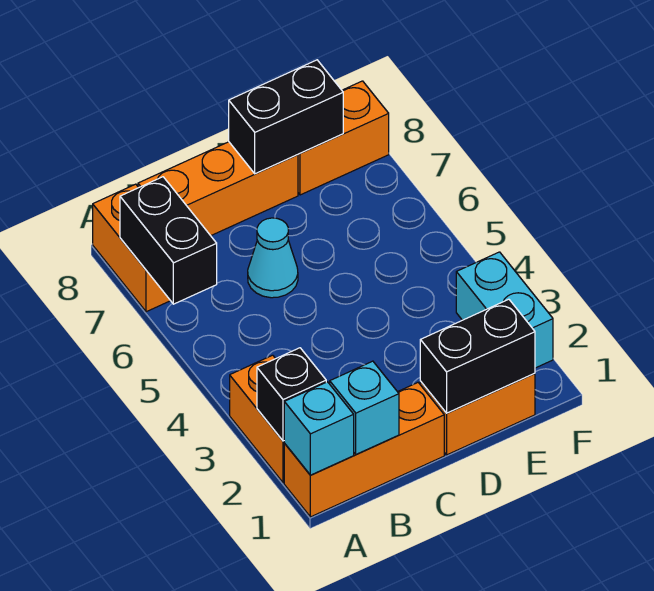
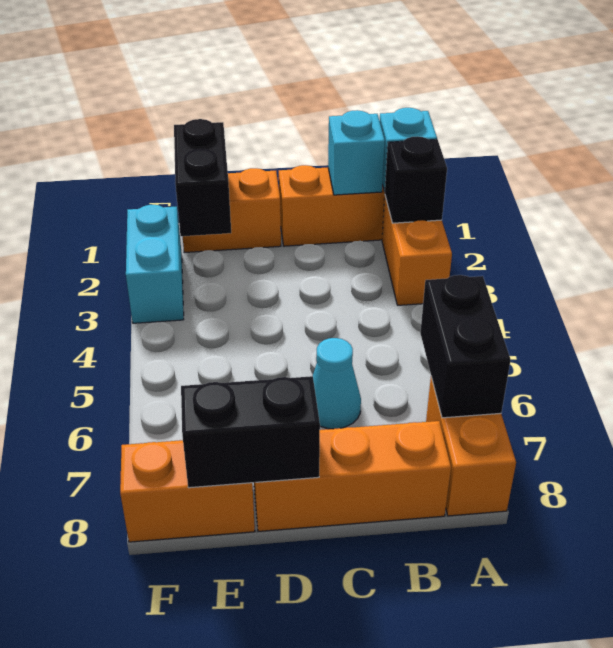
black 1x2 brick [420,299,535,413] -> black 1x2 brick turned to [174,119,231,236]

